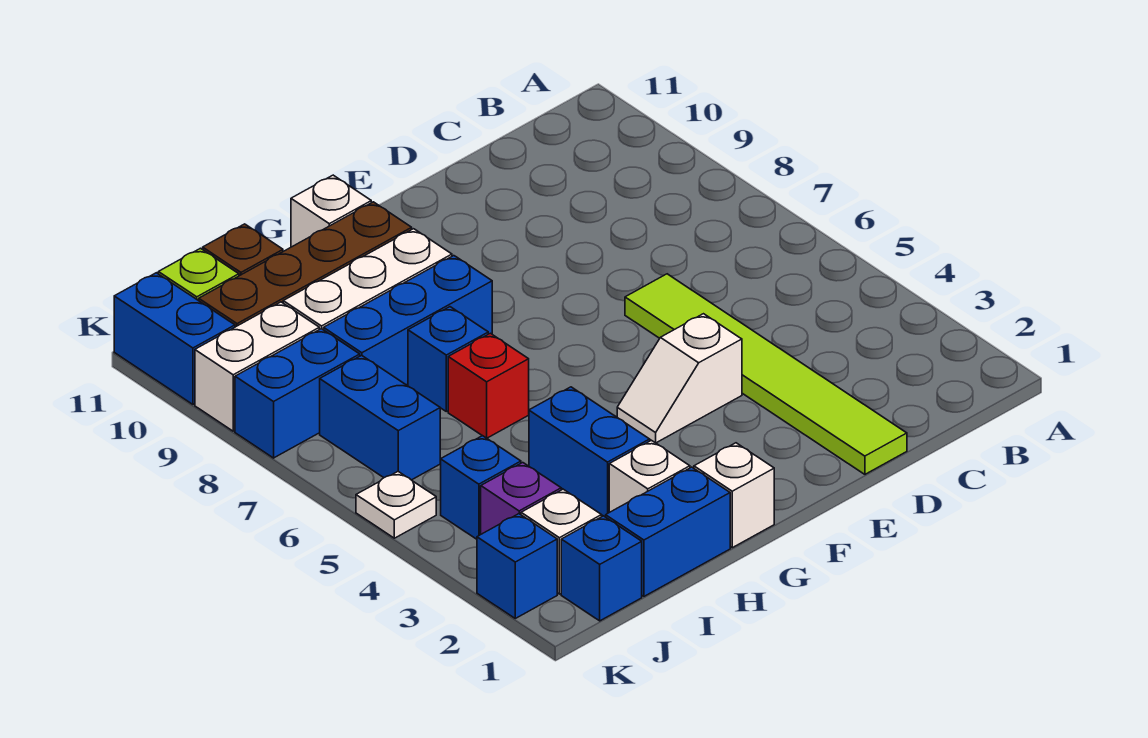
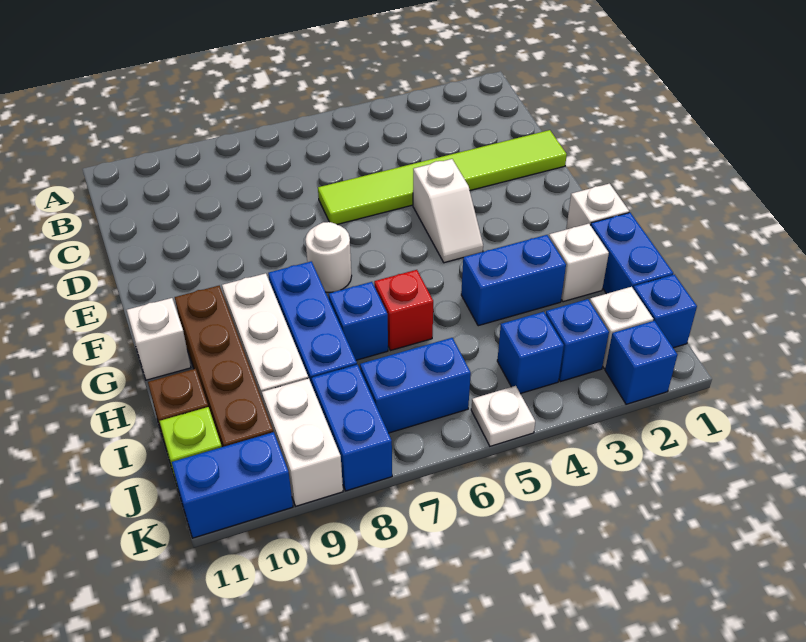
none -> white 1x1 round brick [305,222,352,292]
purple 1x1 brick [481,463,561,534] -> blue 1x1 brick [546,299,609,382]

